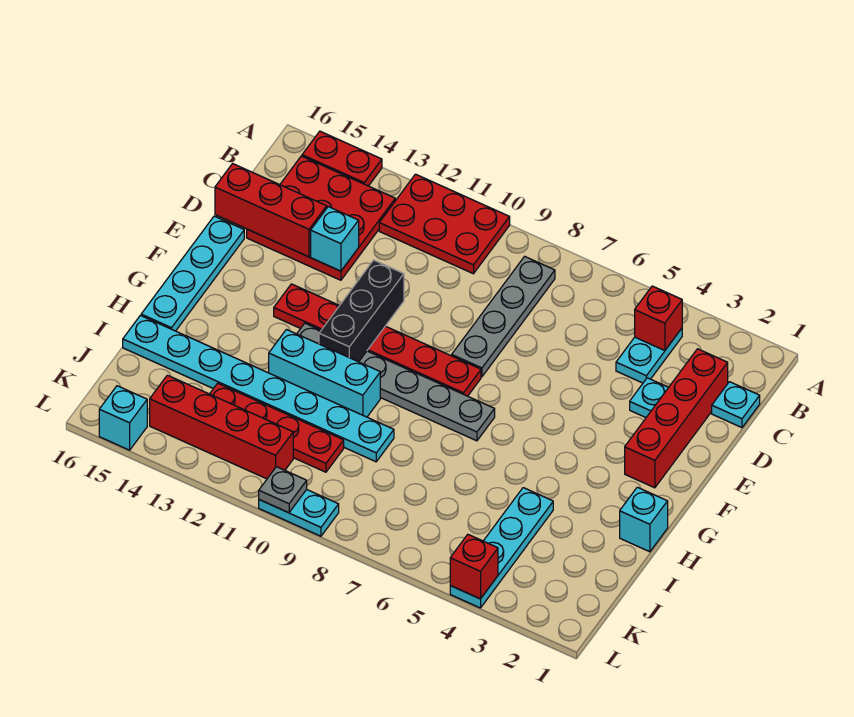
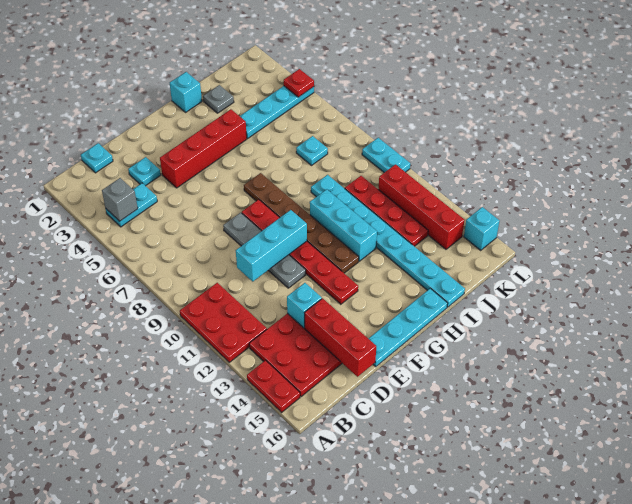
red 1x1 brick [635,286,682,351] -> grey 1x1 brick [102,178,138,221]
grey 1x4 plate [452,256,555,377] -> grey 1x4 plate turned to [223,213,306,288]
red 1x4 brick [625,349,728,488] -> red 1x4 brick moved to [160,109,247,188]
none -> cyan 1x3 brick [236,210,307,281]
black 1x3 brick [319,260,404,362] -> none
grey 1x6 plate [297,323,495,441] -> brown 1x6 plate [244,173,359,273]
none -> cyan 1x1 plate [296,136,328,165]
red 1x1 brick [450,535,498,599] -> red 1x1 plate [284,69,314,97]
grey 1x1 plate [259,467,307,513] -> grey 1x1 plate moved to [203,85,234,113]

